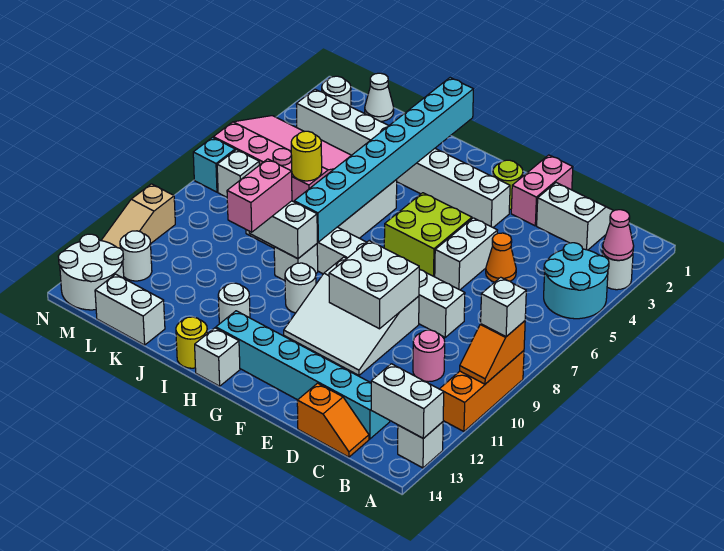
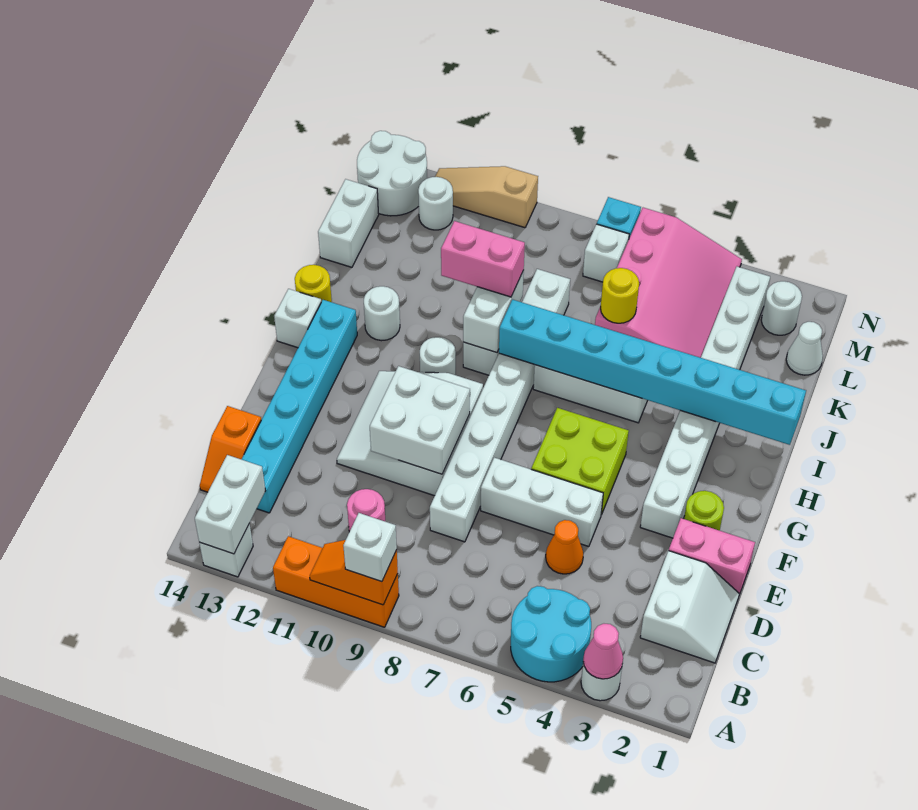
white 1x2 brick [435,218,498,290] -> white 1x3 brick [481,458,603,547]

